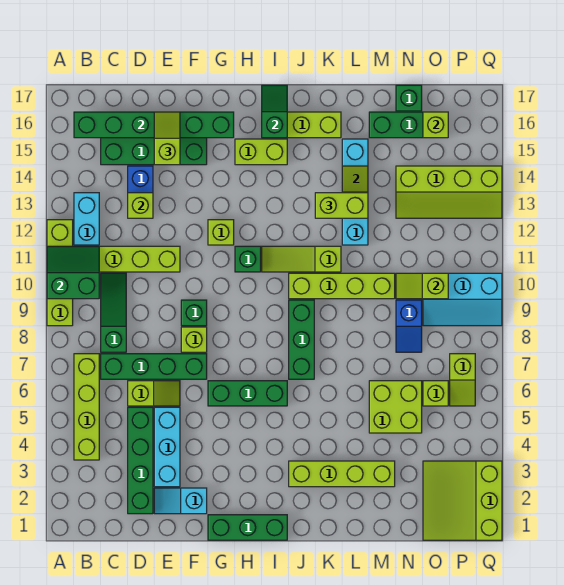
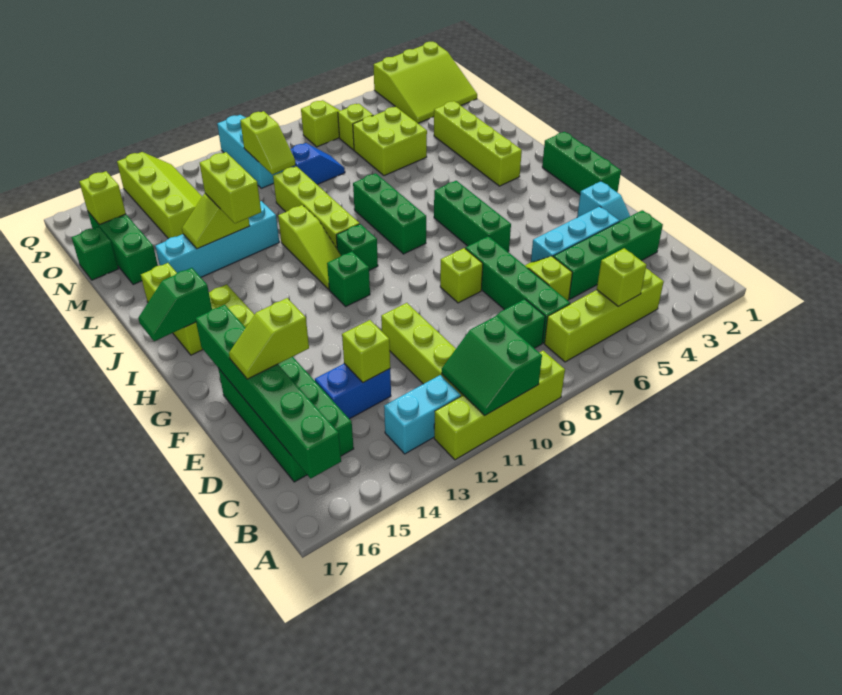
green 1x1 brick [181,300,207,326] -> green 1x1 brick moved to [336,224,378,270]
lime 1x1 brick [208,220,234,245] -> lime 1x1 brick moved to [597,248,646,306]
green 1x3 brick [289,300,314,379] -> green 1x3 brick turned to [353,173,426,254]

